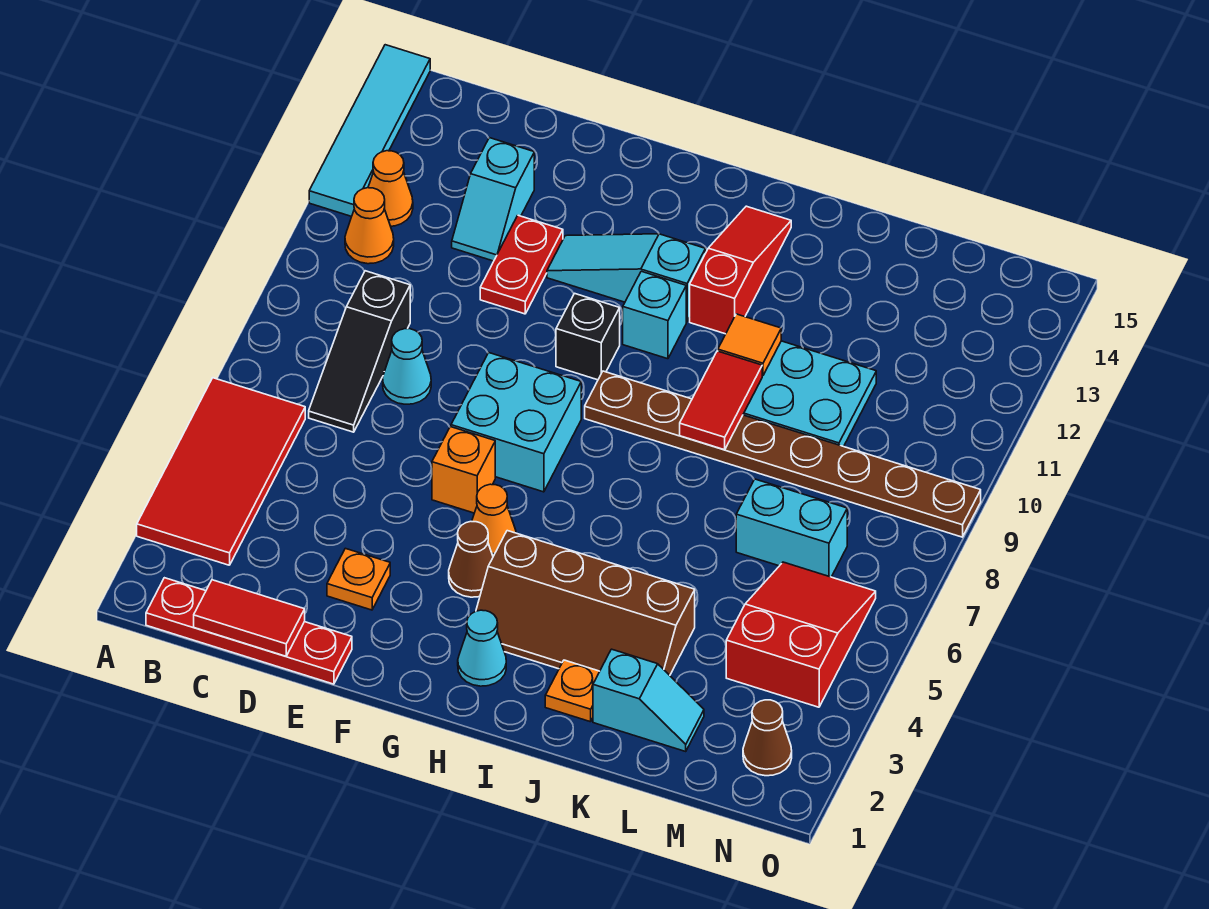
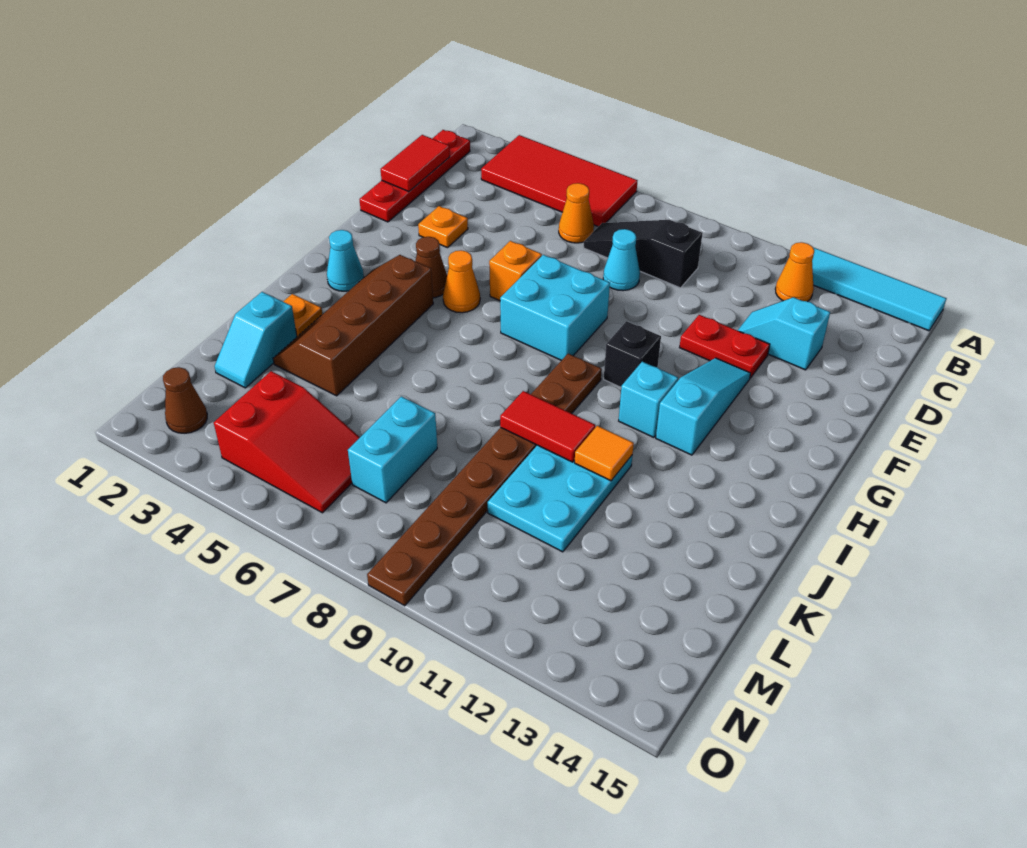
orange 1x1 cone [345,188,394,264] -> orange 1x1 cone moved to [559,183,594,243]
red 1x3 slope [690,206,791,334] -> none

